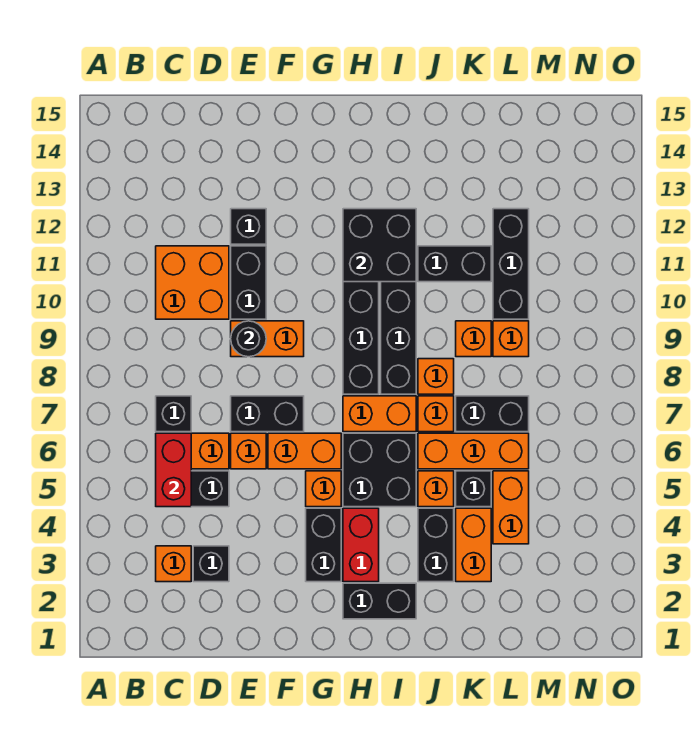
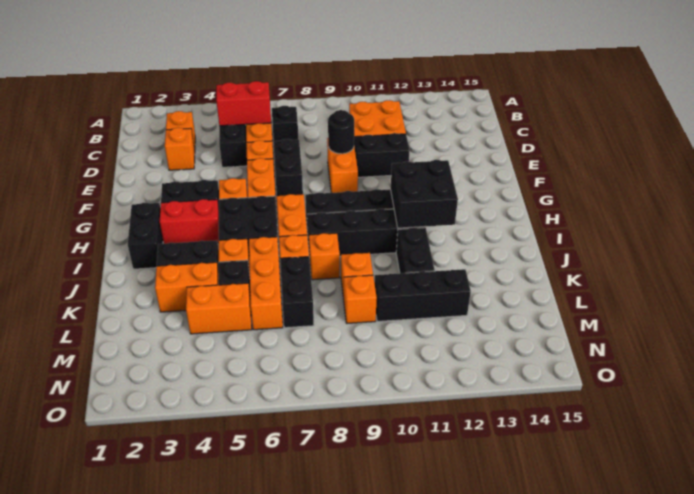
black 1x1 brick [193,546,229,582] -> orange 1x1 brick [165,128,195,170]
black 1x1 brick [231,209,266,244] -> none

